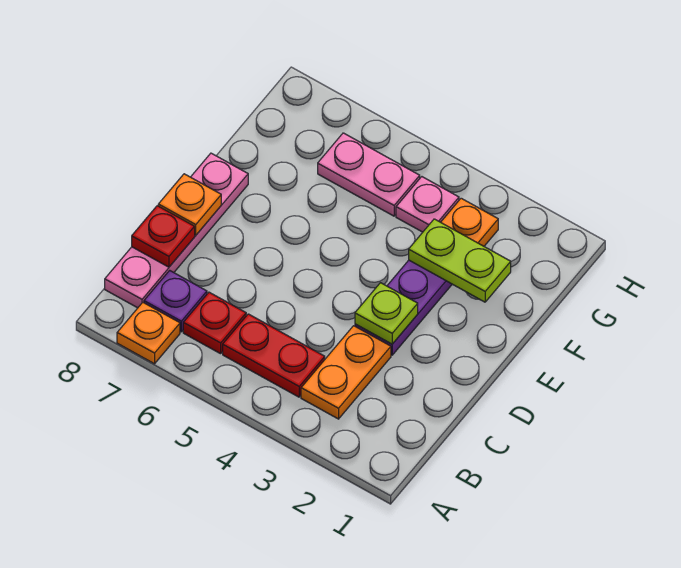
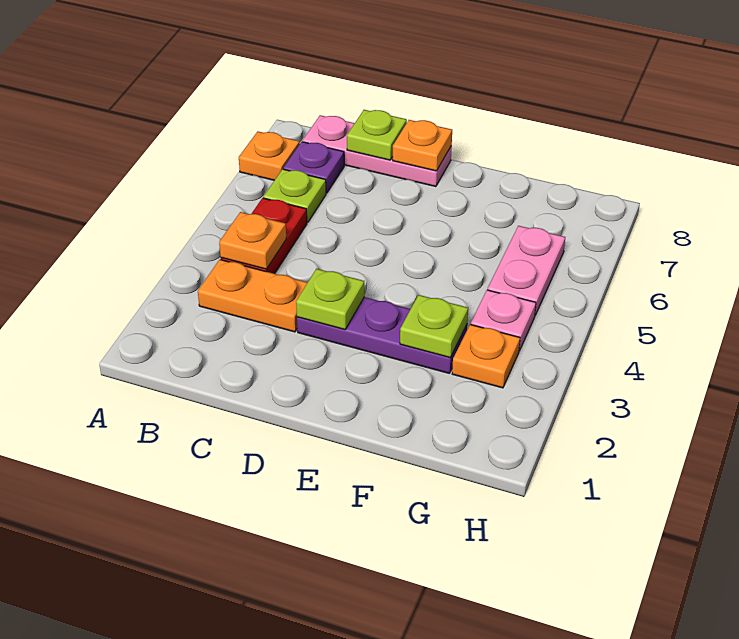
none -> orange 1x1 plate [219,212,286,269]
red 1x1 plate [183,292,246,354] -> lime 1x1 plate [263,169,326,222]
pink 1x4 plate [105,153,248,308] -> pink 1x3 plate [302,115,452,187]
red 1x1 plate [132,206,195,267] -> lime 1x1 plate [347,110,407,160]
lime 1x2 plate [409,219,511,302] -> lime 1x1 plate [400,295,468,358]

